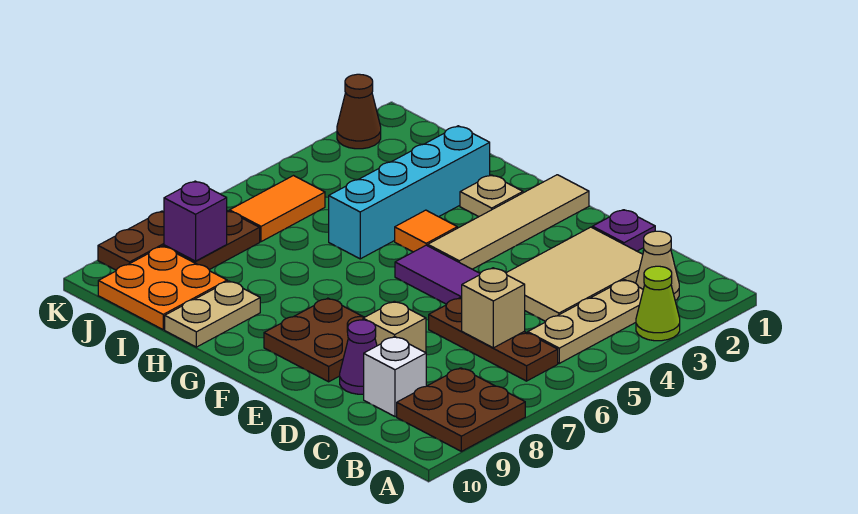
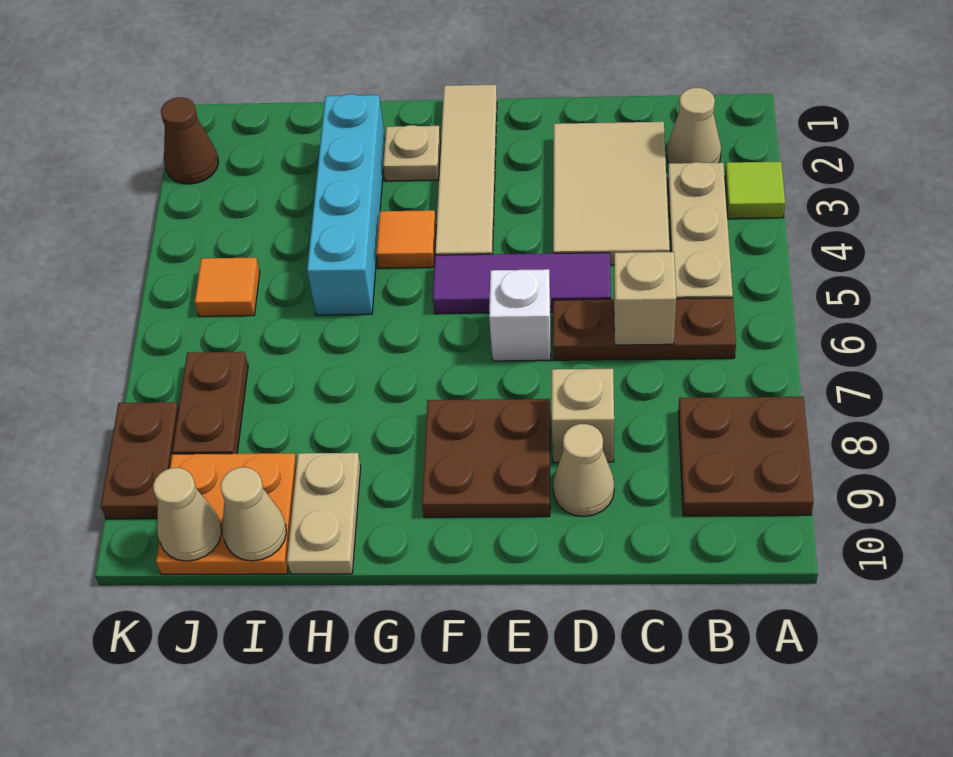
lime 1x1 cone [636,266,680,341] -> lime 1x1 tile [725,162,785,219]
white 1x1 brick [364,337,426,417] -> white 1x1 brick moved to [489,269,551,361]
purple 1x1 plate [592,210,655,251] -> none
purple 1x1 cone [340,320,377,394] -> tan 1x1 cone [553,424,614,516]
none -> tan 1x1 cone [221,467,286,561]
orange 1x2 tile [230,176,325,242] -> orange 1x1 tile [195,258,260,316]
purple 1x1 brick [164,181,227,261] -> none
none -> tan 1x1 cone [153,468,221,561]

